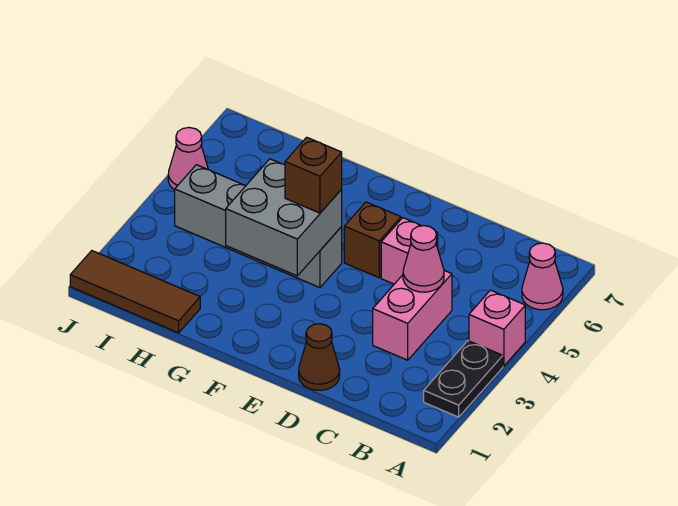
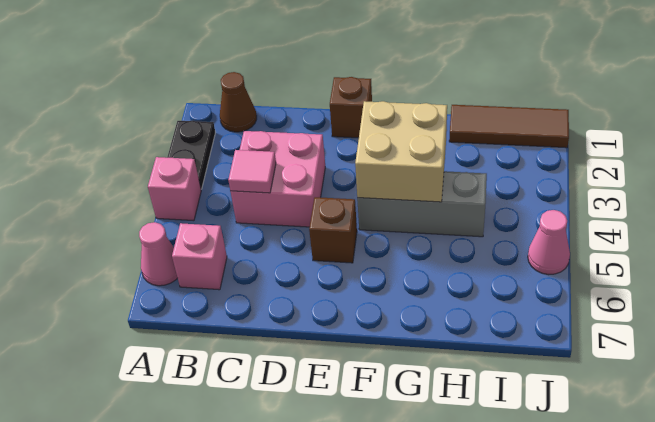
pink 1x2 brick [373,271,452,360] -> pink 2x2 brick [230,131,325,227]
pink 1x1 cone [403,226,444,292] -> pink 1x1 tile [228,150,276,193]
brown 1x1 cone [299,324,340,390] -> brown 1x1 cone moved to [220,72,257,132]
pink 1x1 brick [381,218,438,284] -> pink 1x1 brick moved to [172,223,227,290]
grey 2x2 brick [226,159,342,276] -> tan 2x2 brick [355,101,447,202]
grey 1x4 brick [175,165,342,288] -> grey 1x3 brick [357,171,487,237]
brown 1x1 brick [285,137,342,213] -> brown 1x1 brick moved to [330,77,372,138]

